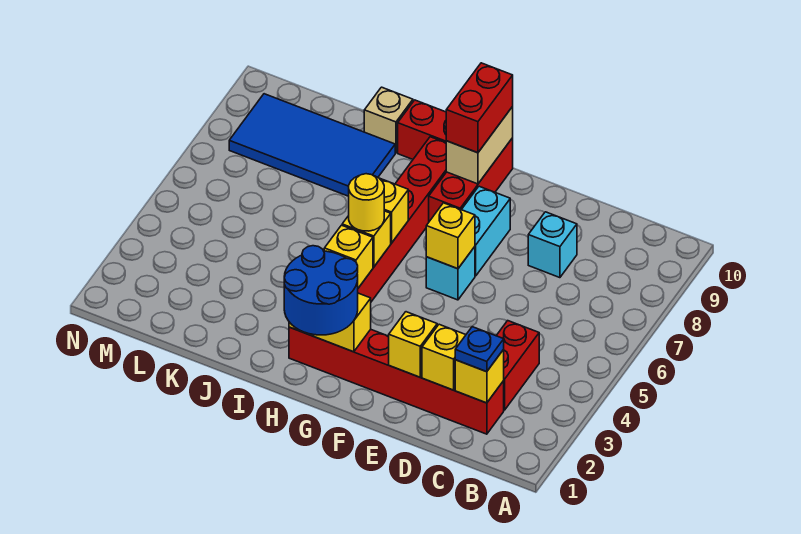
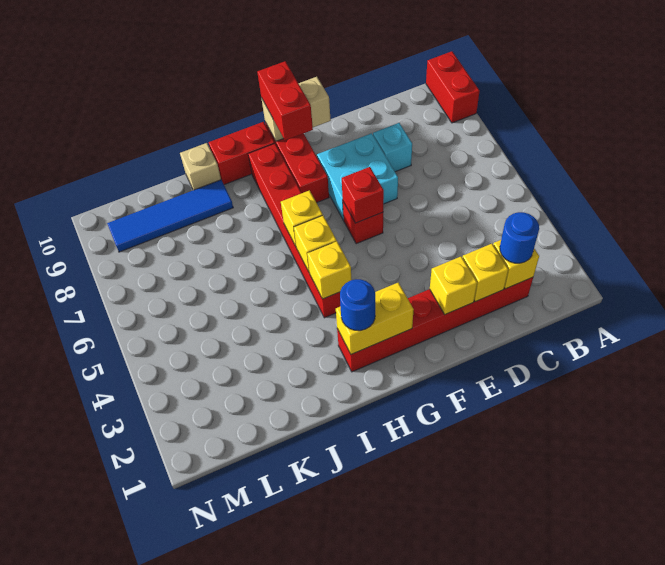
blue 1x1 plate [455,327,504,372] -> blue 1x1 round brick [500,212,539,263]
red 1x2 brick [496,321,539,410] -> red 1x2 brick moved to [426,51,480,123]
cyan 1x1 brick [426,247,475,300] -> red 1x1 brick [343,202,383,244]
yellow 1x1 brick [426,203,475,269] -> red 1x1 brick [342,167,384,223]
cyan 1x2 brick [462,186,510,276] -> cyan 2x2 brick [317,133,398,220]
blue 2x2 round brick [284,246,358,335] -> blue 1x1 round brick [340,279,375,331]
tan 1x2 brick [446,107,513,184] -> tan 1x2 brick turned to [261,77,331,141]
yellow 1x1 round brick [349,174,384,231] -> none
blue 2x4 tile [229,94,395,196] -> blue 1x4 tile [107,180,233,252]

